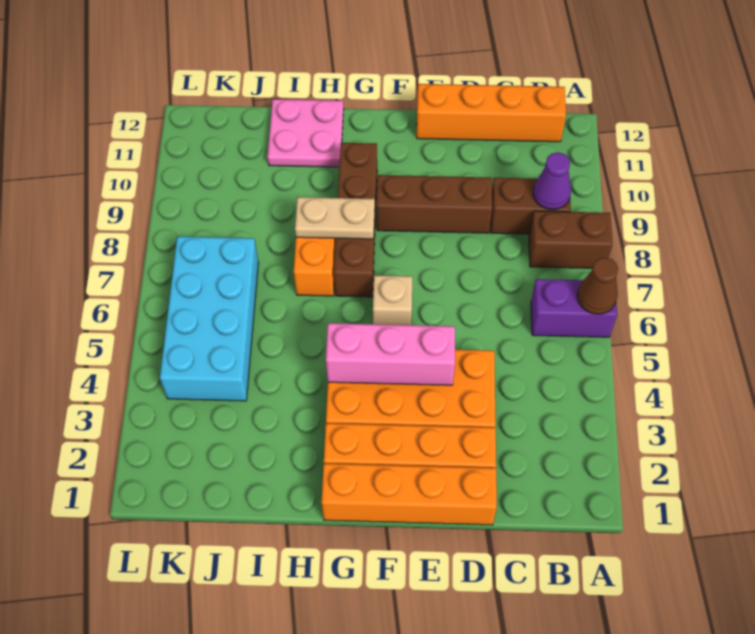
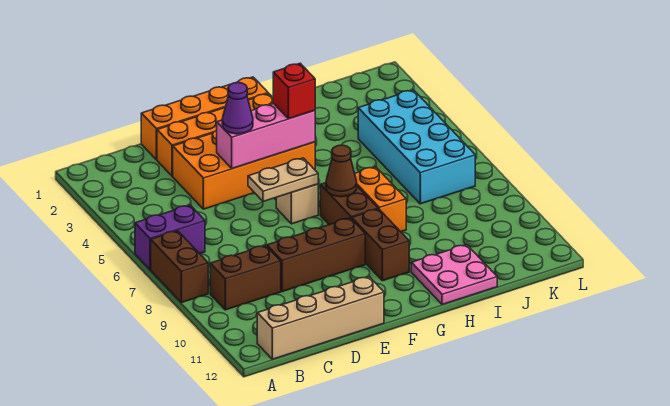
brown 1x1 cone [577,258,618,314] -> brown 1x1 cone moved to [326,145,357,197]
brown 1x2 brick [529,211,613,268] -> brown 1x2 brick turned to [151,231,208,303]
purple 1x1 cone [533,152,571,210] -> purple 1x1 cone moved to [222,83,253,134]
orange 1x4 brick [417,84,566,142] -> tan 1x4 brick [257,277,384,359]
none -> red 1x1 brick [273,63,315,119]
tan 1x2 plate [295,197,375,239] -> tan 1x2 plate moved to [248,158,318,202]

